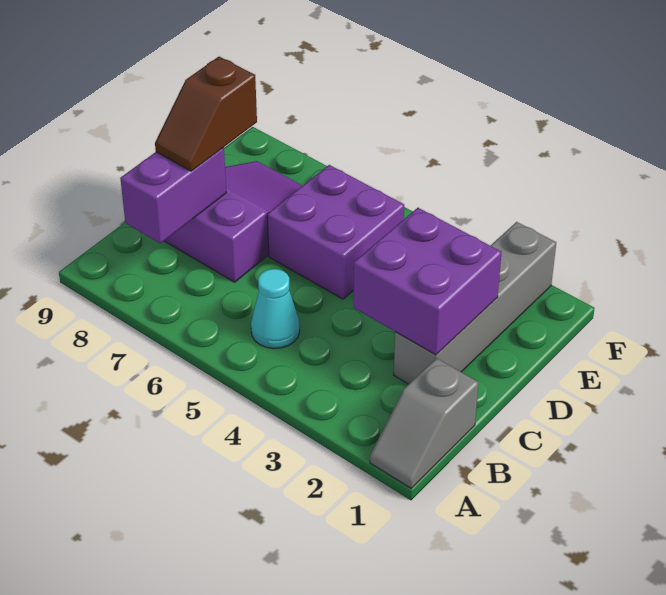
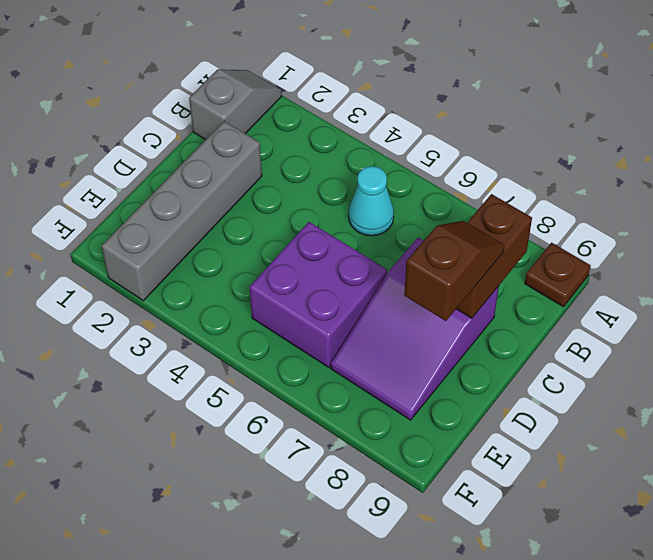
none -> brown 1x1 plate [525,243,591,307]
purple 1x2 brick [120,147,226,243] -> brown 1x2 brick [457,194,532,318]
purple 2x2 brick [353,208,502,355] -> none

